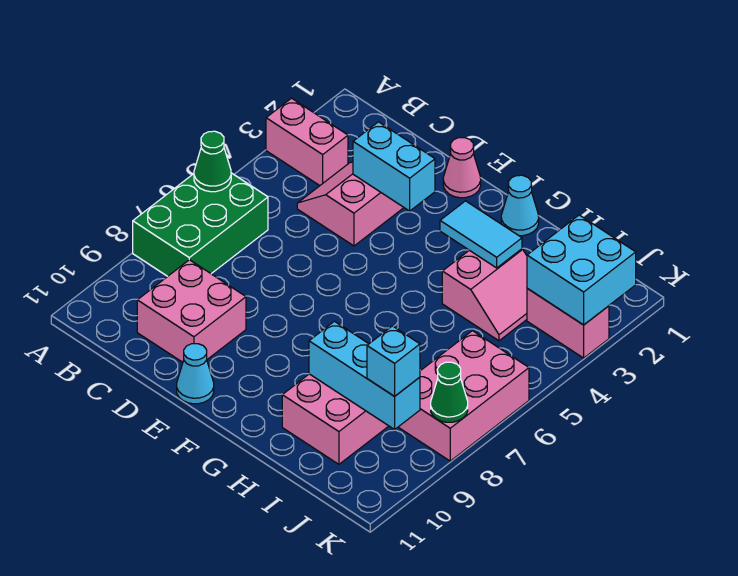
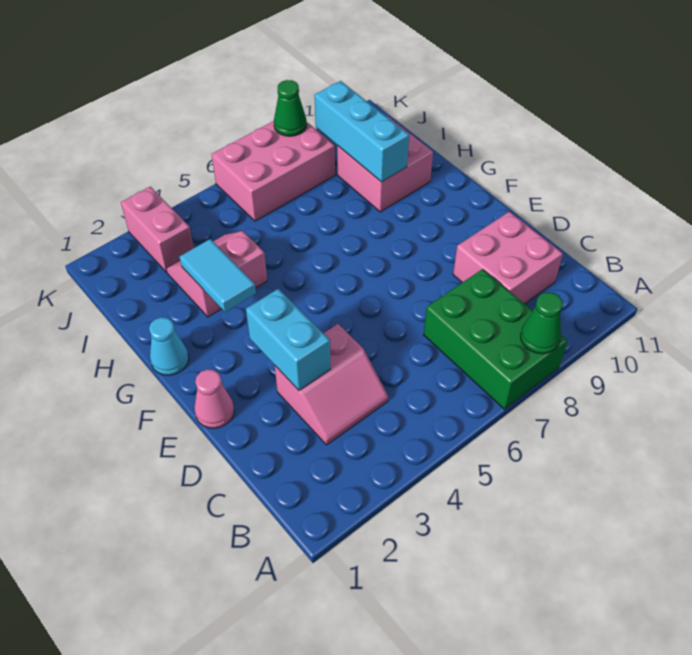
pink 1x2 brick [266,98,348,186] -> none
green 2x3 brick [133,173,268,276] -> green 2x3 brick turned to [424,269,568,409]
green 1x1 cone [194,131,231,192] -> green 1x1 cone moved to [521,292,563,354]
cyan 1x1 cone [177,344,214,404] -> none
cyan 2x2 brick [527,215,636,325] -> none
cyan 1x1 brick [367,326,420,396] -> none

